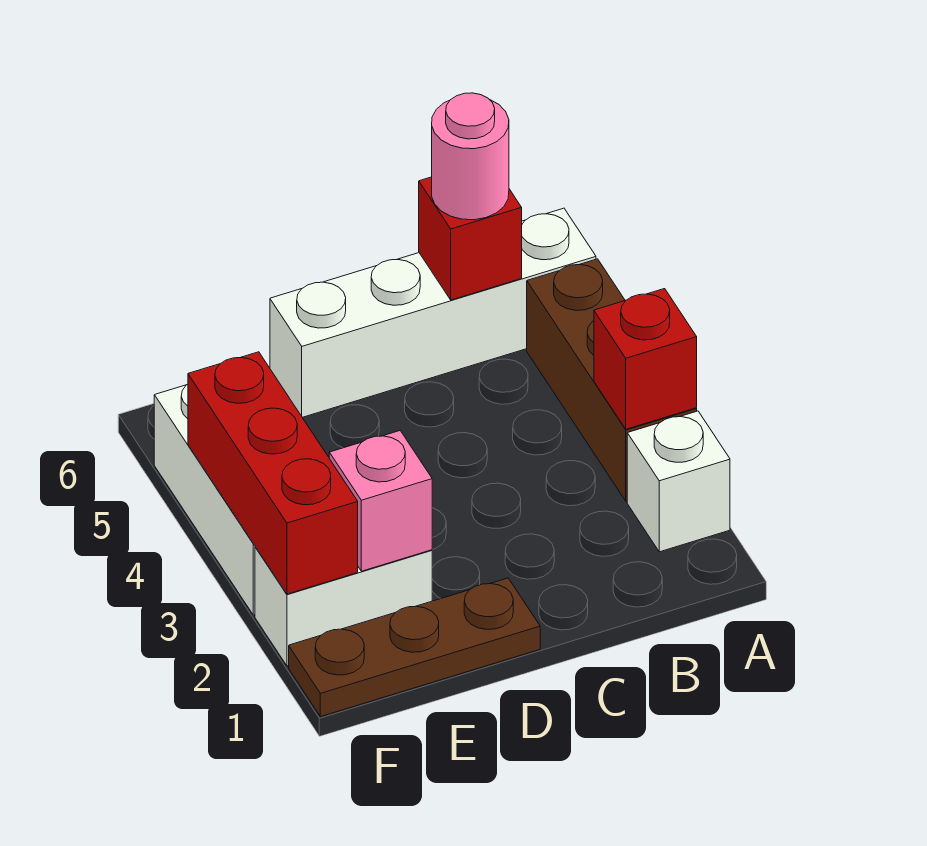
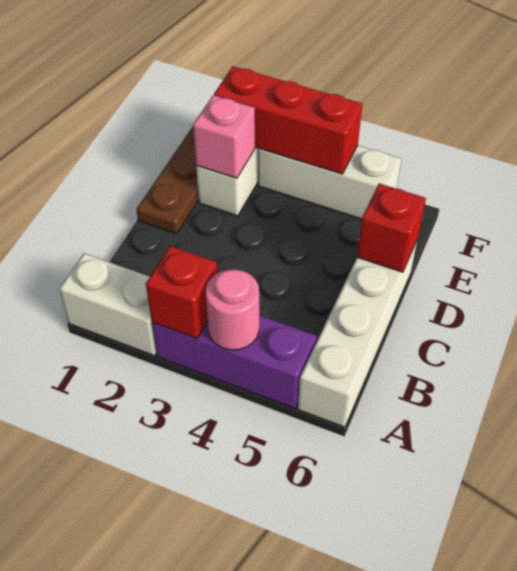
white 1x1 brick [627,411,730,552] -> white 1x2 brick [59,253,156,356]
brown 1x3 brick [527,259,697,501] -> purple 1x3 brick [152,315,317,409]
red 1x1 brick [419,177,522,300] -> red 1x1 brick moved to [357,184,426,272]
pink 1x1 round brick [432,93,509,220] -> pink 1x1 round brick moved to [206,269,259,350]

